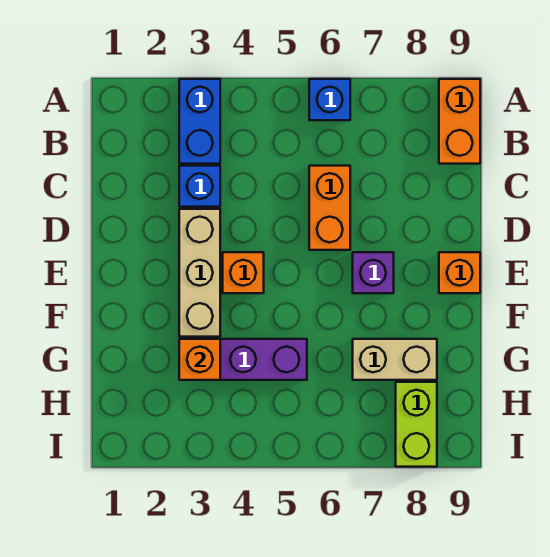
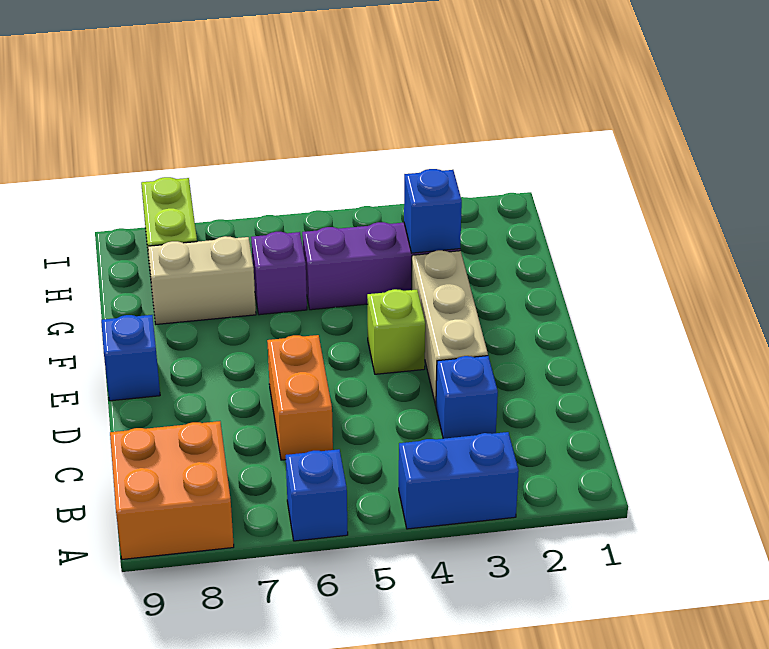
blue 1x2 brick [179,79,220,164] -> blue 1x2 brick turned to [399,432,519,529]
orange 1x2 brick [439,79,480,164] -> orange 2x2 brick [110,421,234,559]
orange 1x1 brick [223,252,264,293] -> lime 1x1 brick [367,289,425,374]
purple 1x1 brick [353,252,394,293] -> purple 1x1 brick moved to [251,232,307,315]
orange 1x1 brick [439,252,480,293] -> blue 1x1 brick [101,315,160,401]
orange 1x1 brick [179,339,220,380] -> blue 1x1 brick [404,169,462,253]

